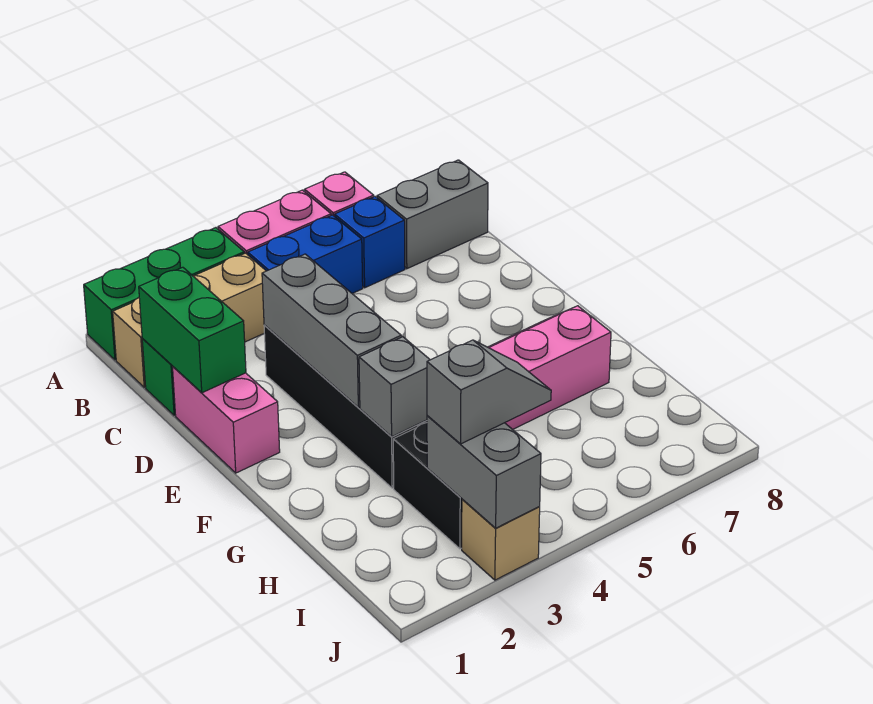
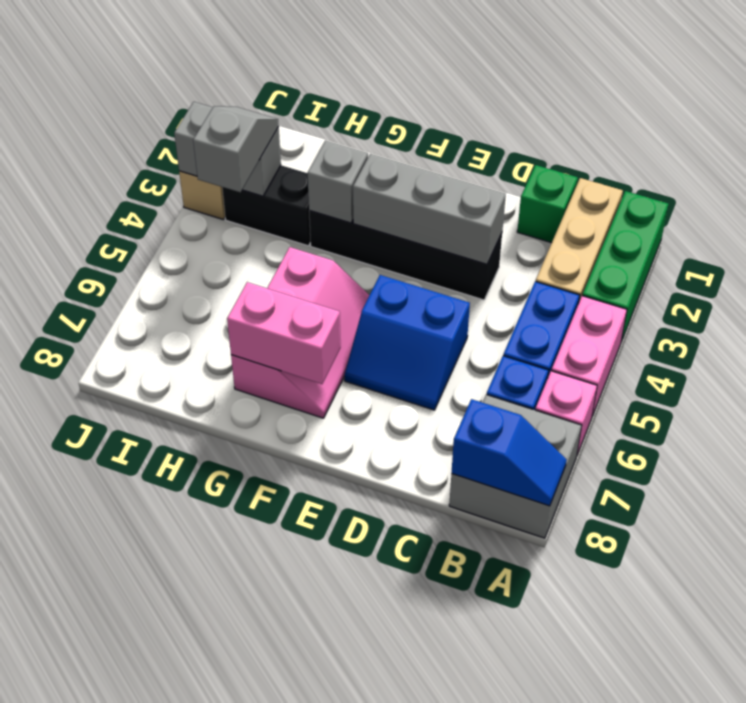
none -> blue 1x2 slope [452,399,567,506]
grey 1x2 brick [377,160,488,269] -> grey 2x2 brick [449,394,582,538]
green 1x2 brick [139,267,246,393] -> none
pink 1x2 brick [173,367,280,473] -> pink 1x2 brick moved to [227,282,341,384]
none -> blue 2x2 slope [344,275,470,410]
grey 1x2 slope [427,340,551,444] -> grey 1x2 slope turned to [193,106,279,192]

